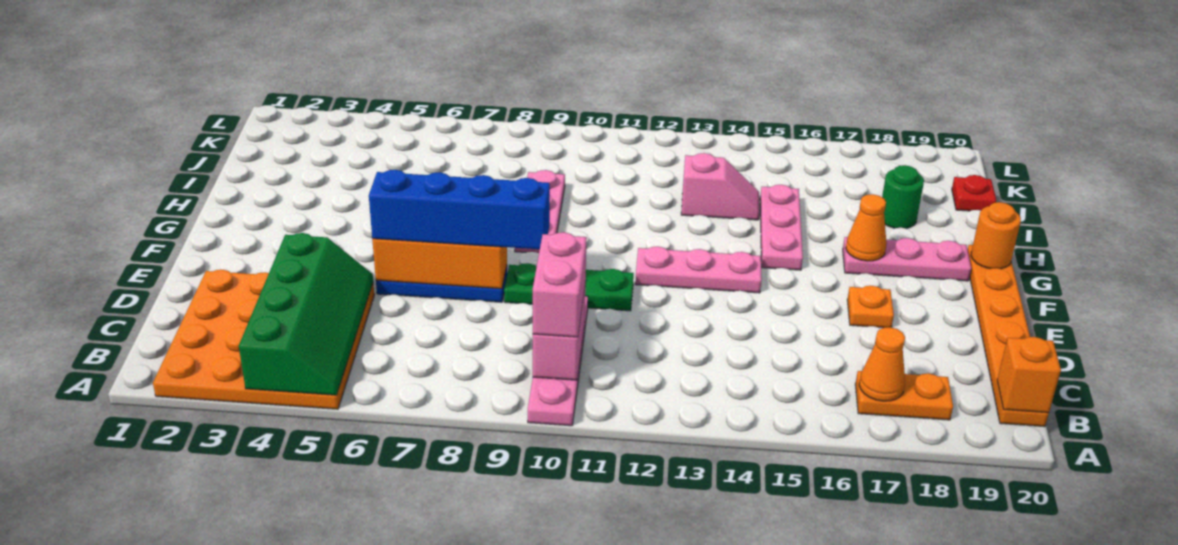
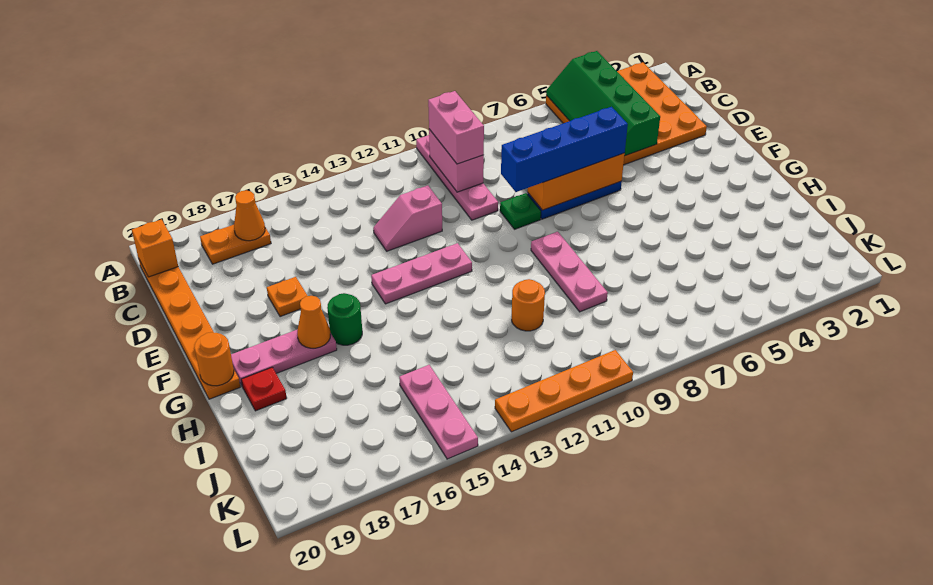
green 1x3 plate [504,263,634,311] -> green 1x1 plate [500,193,541,229]
pink 1x3 plate [760,185,803,270] -> pink 1x3 plate moved to [399,365,478,459]
none -> orange 1x1 round brick [512,279,545,331]
pink 1x2 slope [681,153,759,220] -> pink 1x2 slope moved to [373,185,442,251]
green 1x1 round brick [882,165,924,229] -> green 1x1 round brick moved to [327,293,362,345]
red 1x1 plate [952,175,996,211] -> red 1x1 plate moved to [241,367,287,411]
none -> orange 1x4 plate [495,350,633,432]

